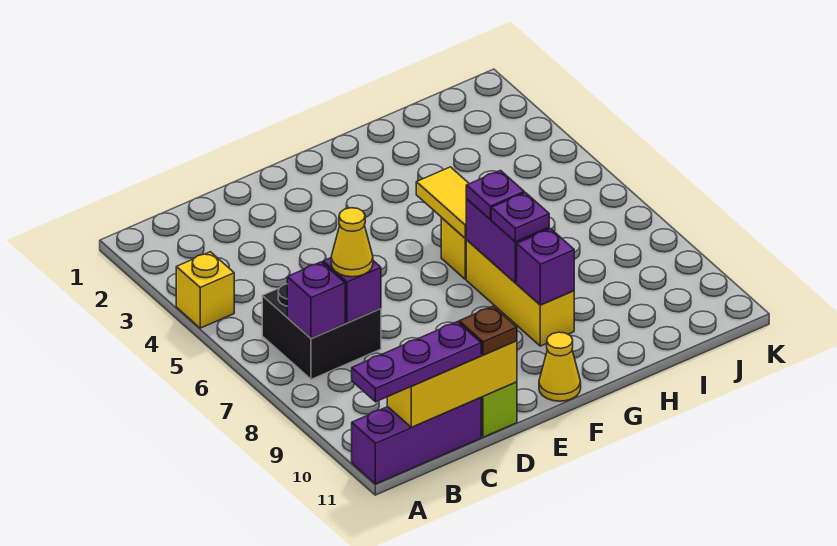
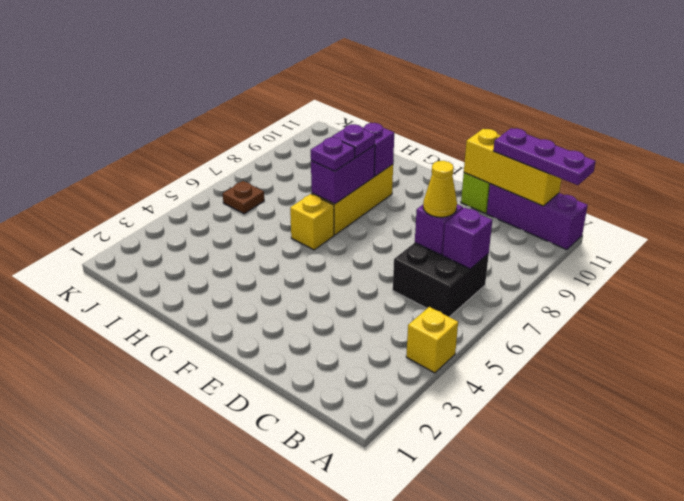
brown 1x1 plate [459,306,517,355] -> brown 1x1 plate moved to [223,181,264,214]
yellow 1x1 cone [539,332,581,401] -> none
yellow 1x2 tile [416,167,469,238] -> none

